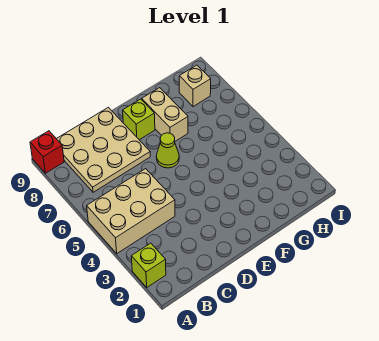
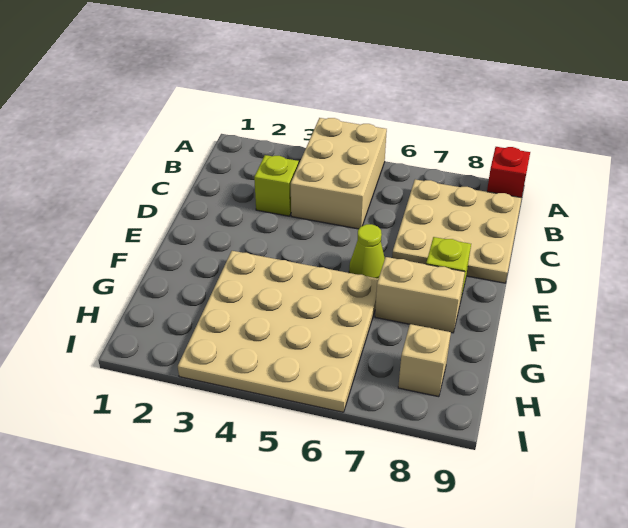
lime 1x1 brick [131,243,166,287] -> lime 1x1 brick moved to [254,155,299,216]
none -> tan 4x4 plate [178,251,378,412]

